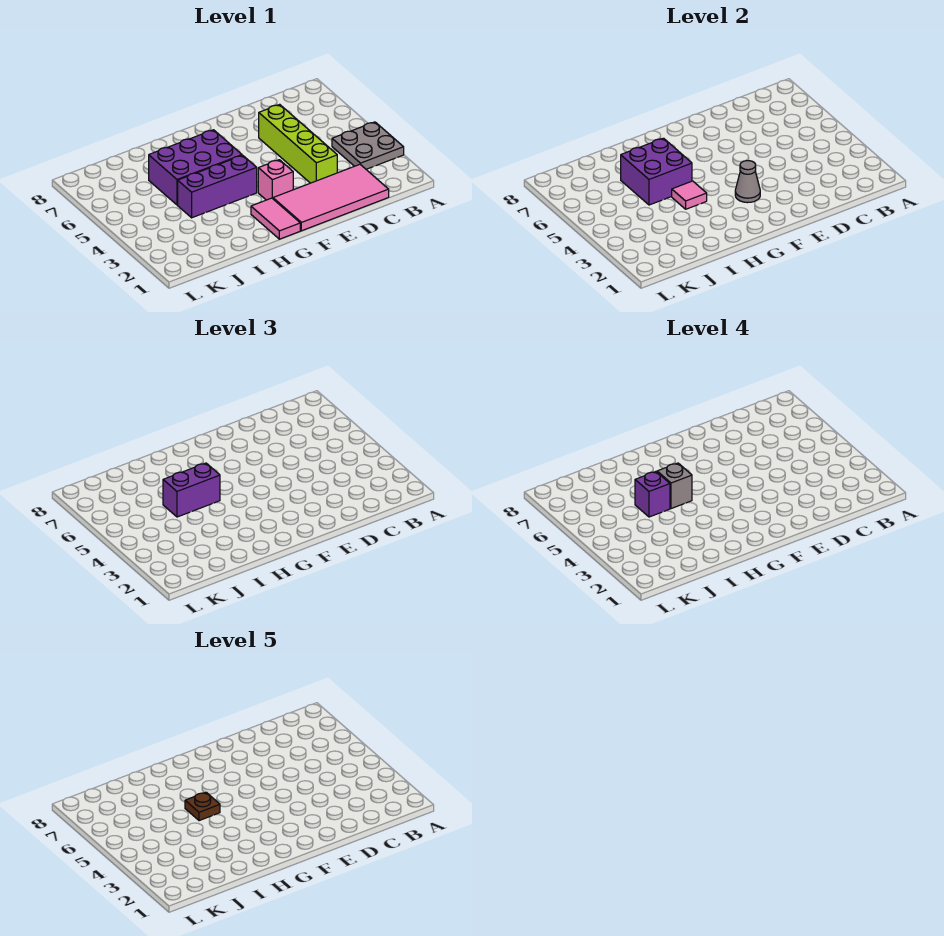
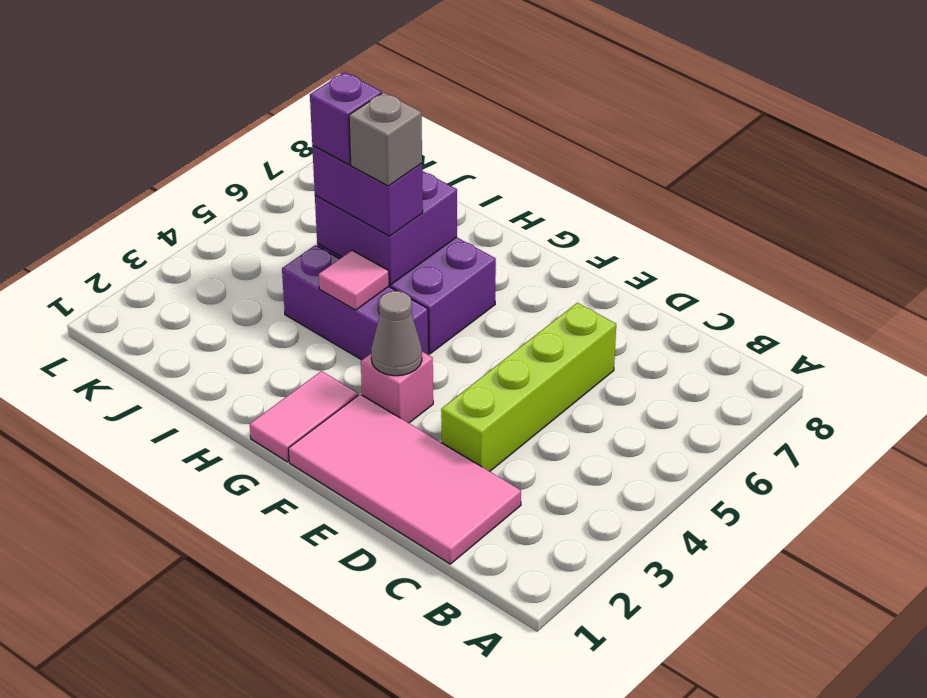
grey 2x2 plate [332,122,404,169] -> none
brown 1x1 plate [185,792,220,821] -> none

